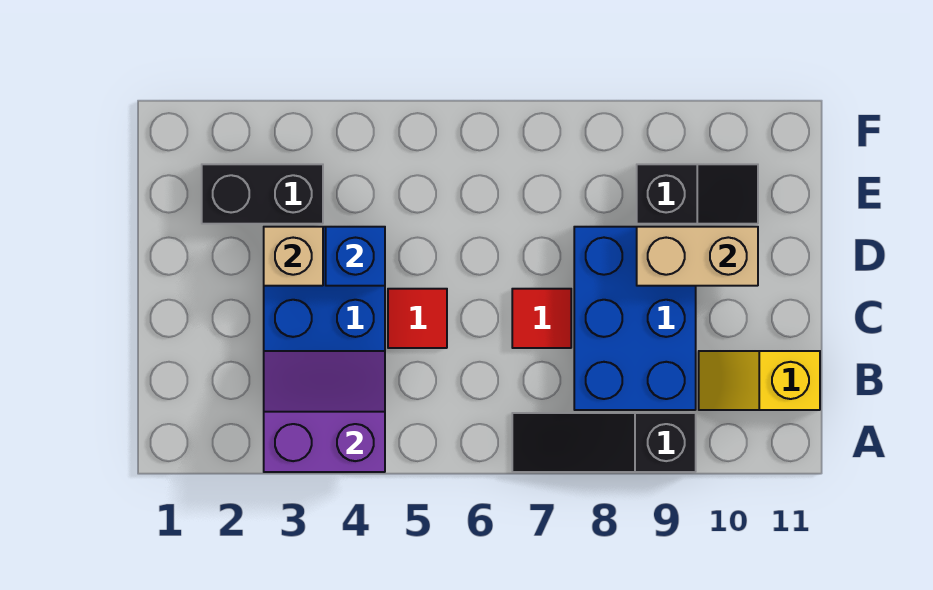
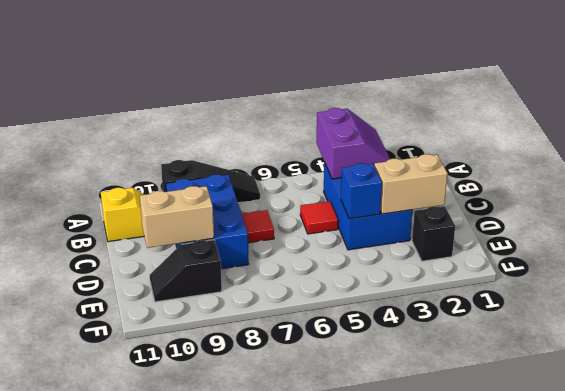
purple 2x2 slope [264,351,385,472] -> purple 2x2 slope turned to [317,108,390,179]
tan 1x1 brick [264,227,323,286] -> tan 1x2 brick [374,154,448,214]
black 1x2 brick [202,164,323,224] -> black 1x1 brick [412,206,455,261]

